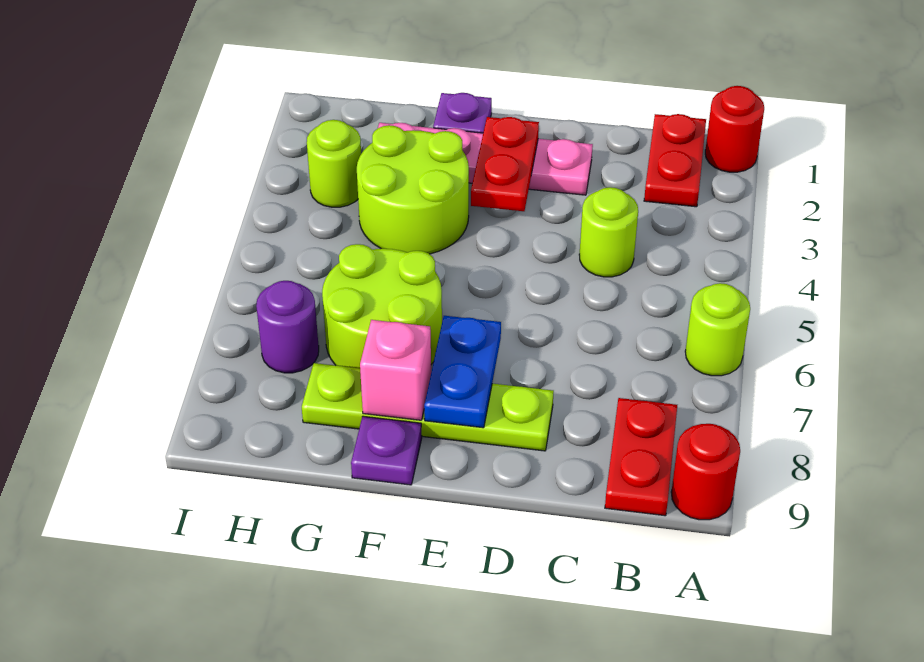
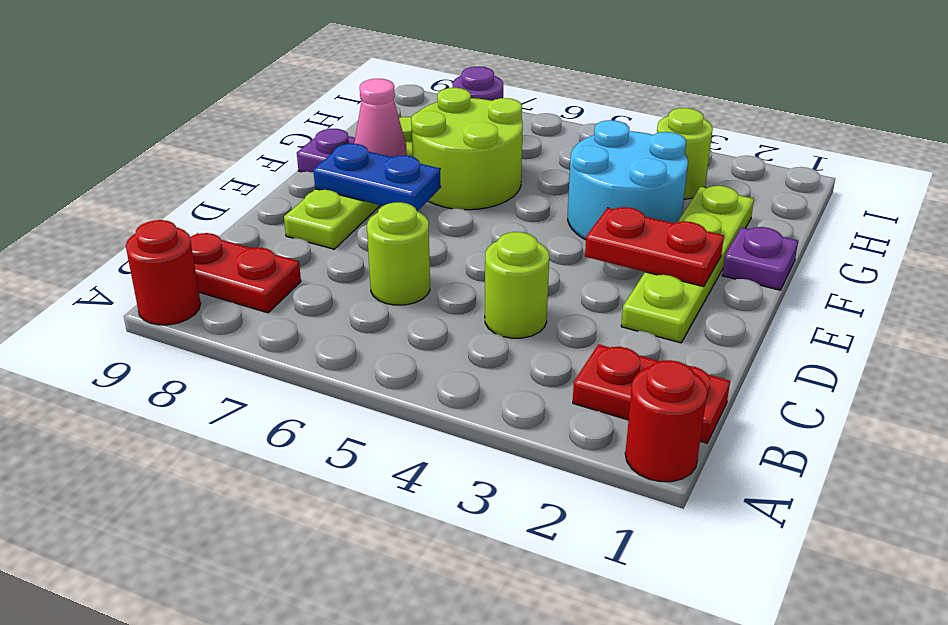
lime 1x1 round brick [685,283,750,376] -> lime 1x1 round brick moved to [367,202,430,305]
pink 1x4 plate [378,123,593,195] -> lime 1x4 plate [621,186,754,343]
lime 2x2 round brick [357,125,469,254] -> cyan 2x2 round brick [568,120,688,240]
pink 1x1 brick [360,320,431,420] -> pink 1x1 cone [354,79,407,157]

